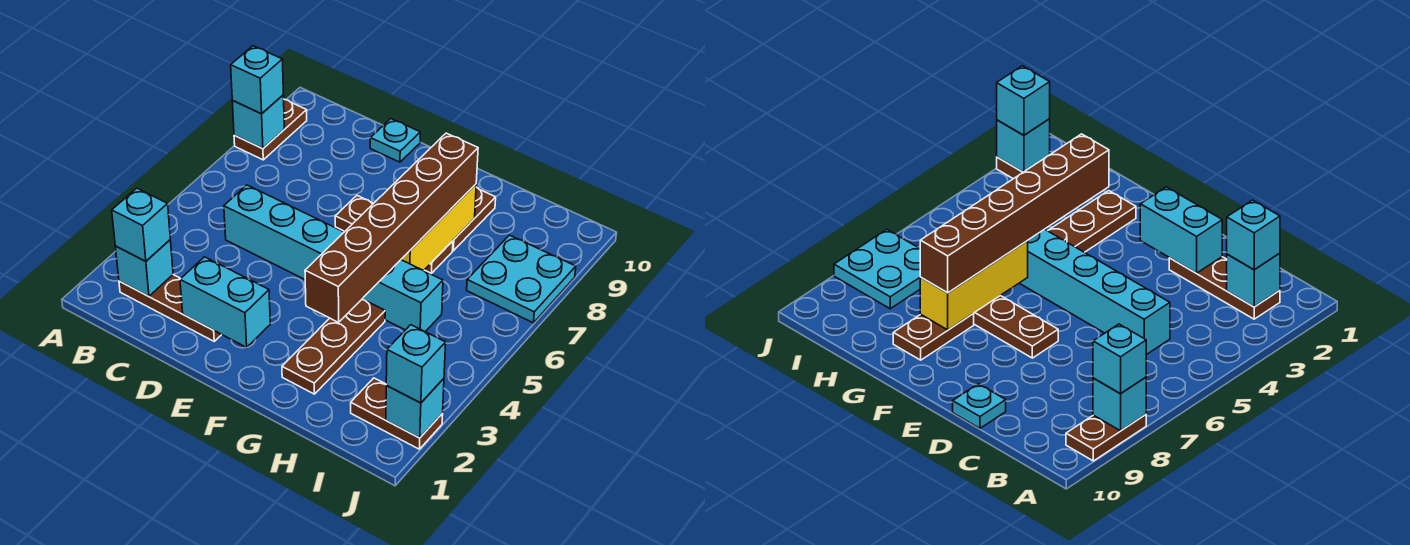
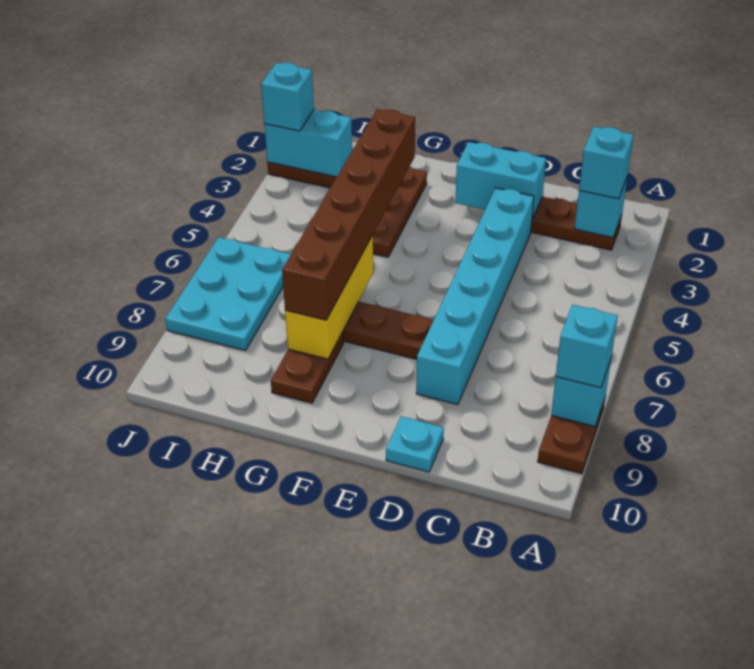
cyan 1x6 brick [224,185,443,332] -> cyan 1x6 brick turned to [416,188,534,405]
cyan 2x2 plate [467,235,576,323] -> cyan 2x3 plate [165,237,291,350]
cyan 1x1 brick [386,379,444,438] -> cyan 1x2 brick [264,110,352,177]

